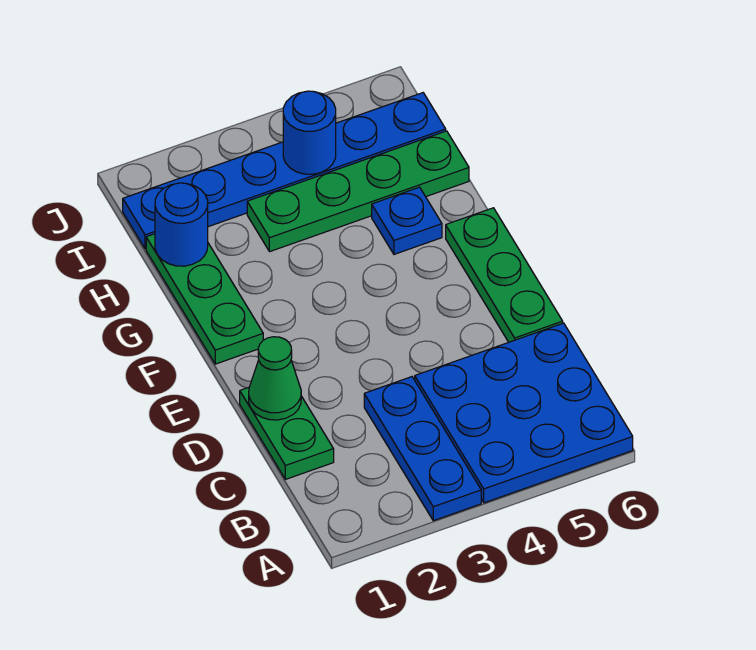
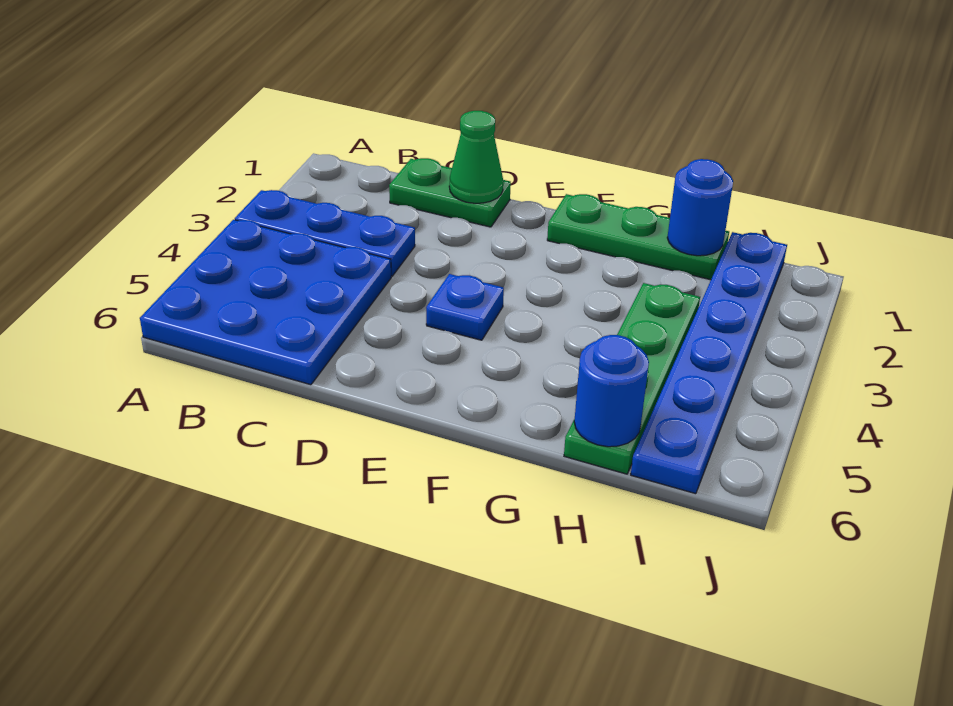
green 1x3 plate [446,208,563,342] -> none
blue 1x1 plate [372,187,442,254] -> blue 1x1 plate moved to [426,274,504,340]
blue 1x1 round brick [283,91,336,174] -> blue 1x1 round brick moved to [574,335,649,447]

